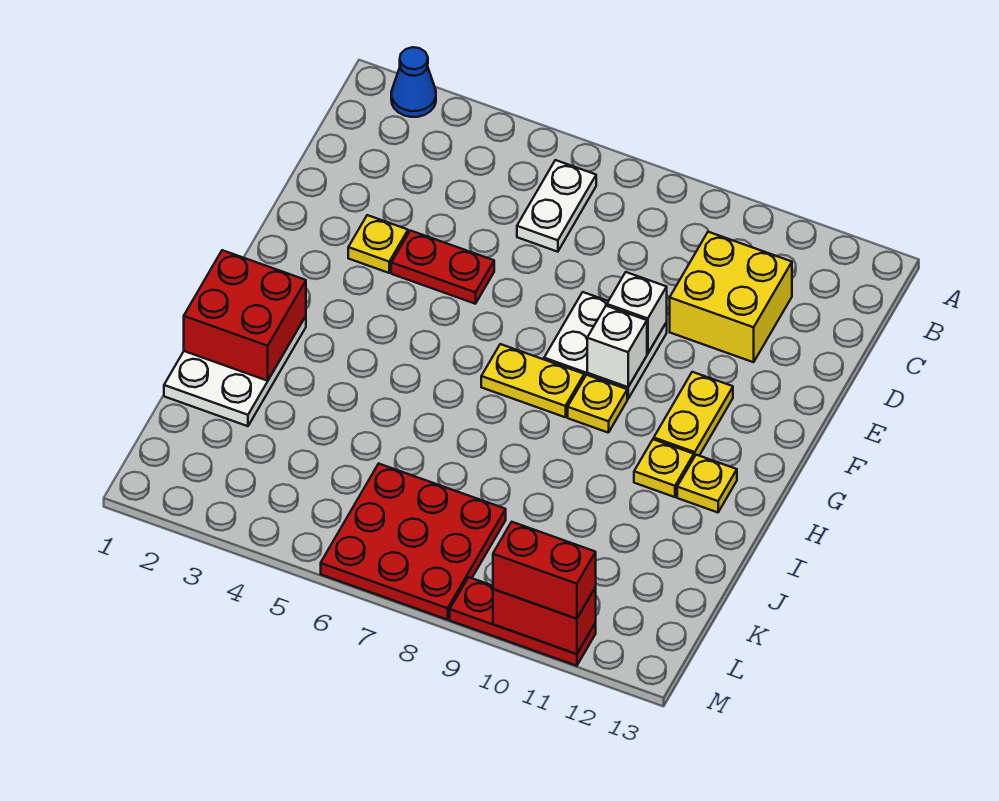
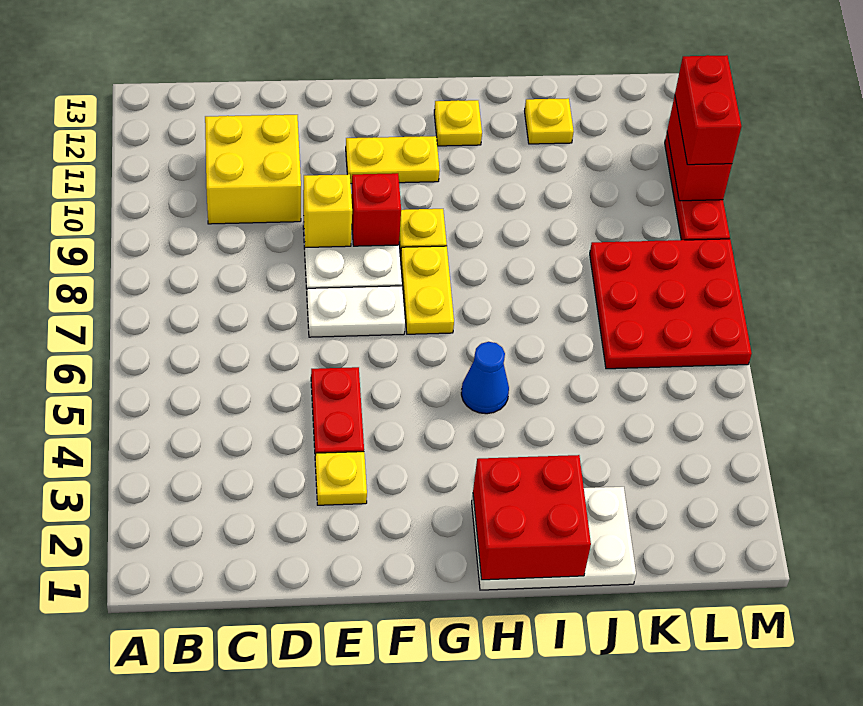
blue 1x1 cone [391,47,436,117] -> blue 1x1 cone moved to [461,342,509,414]
white 1x2 plate [517,160,596,252] -> white 1x2 plate moved to [307,286,405,337]
white 1x1 brick [607,272,667,353] -> yellow 1x1 brick [303,174,352,248]
white 1x1 brick [587,306,647,387] -> red 1x1 brick [351,173,401,246]
yellow 1x1 plate [634,439,694,497] -> yellow 1x1 plate moved to [525,98,574,144]

